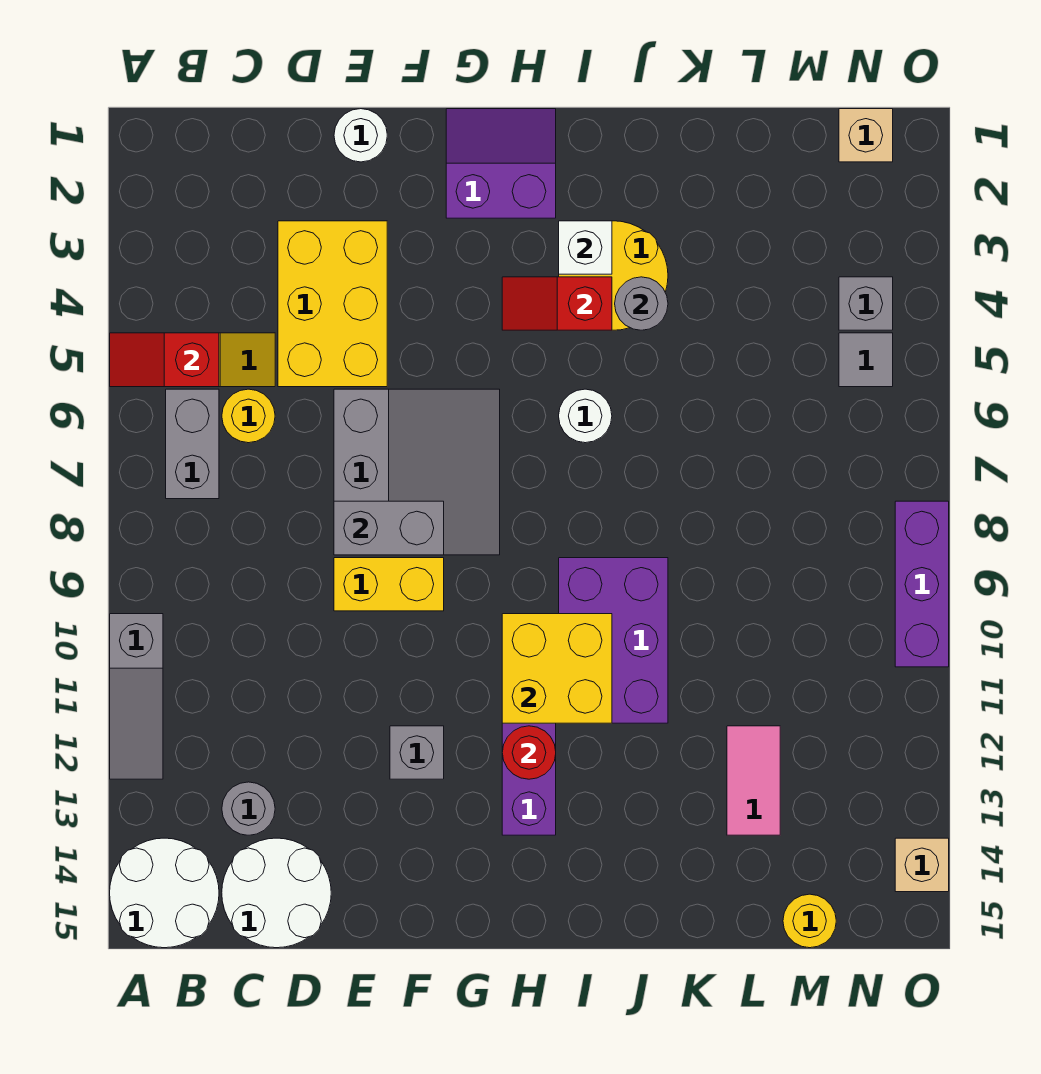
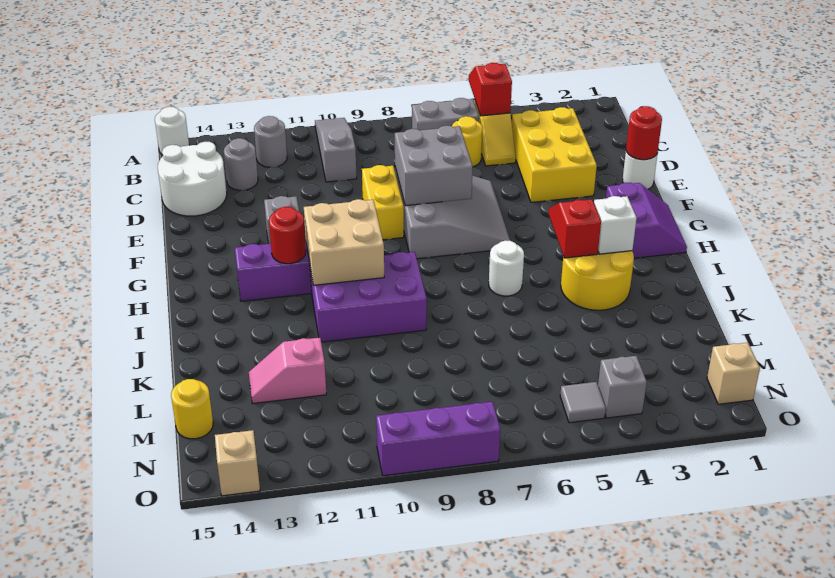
grey 1x3 slope [110,614,163,779] -> grey 1x3 slope turned to [315,118,357,182]
white 2x2 round brick [110,838,219,948] -> white 1x1 round brick [155,107,189,154]
yellow 2x3 brick [278,221,387,387] -> yellow 2x3 brick turned to [512,107,597,202]
none -> red 1x1 round brick [626,106,662,160]
grey 3x3 slope [334,389,500,555] -> grey 3x3 slope turned to [395,167,510,259]
grey 1x2 brick [334,501,444,555] -> grey 2x2 brick [395,126,473,206]
yellow 2x2 brick [502,614,612,723] -> tan 2x2 brick [304,199,384,285]
grey 1x1 round brick [615,277,668,330] -> grey 1x1 round brick moved to [254,116,287,167]
pink 1x2 tile [727,726,780,835] -> pink 1x2 slope [249,338,326,403]

